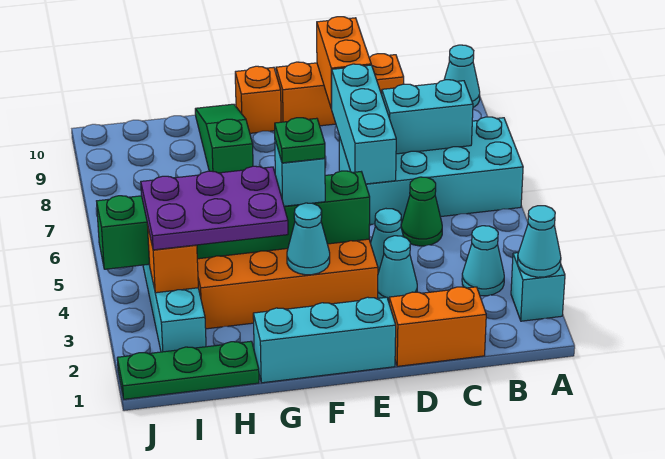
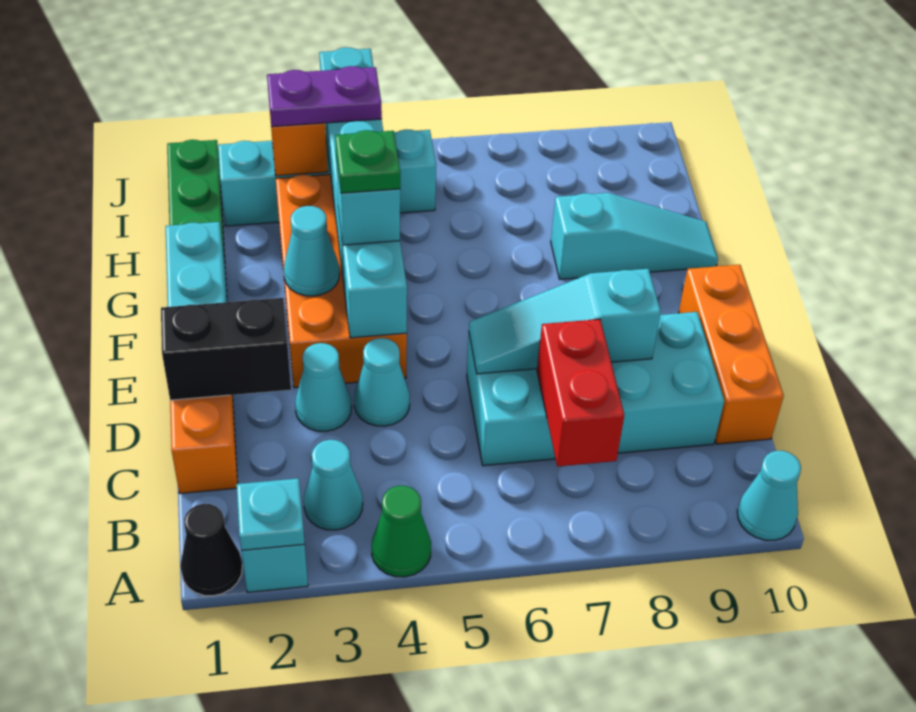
none -> black 1x1 cone [180,504,242,596]
cyan 1x1 cone [518,206,561,277] -> cyan 1x1 plate [236,478,305,550]
cyan 2x4 brick [339,117,523,225] -> cyan 2x4 brick turned to [467,312,724,466]
cyan 1x2 brick [382,80,473,154] -> red 1x2 brick [537,319,624,466]
green 1x1 cone [401,177,442,246] -> green 1x1 cone moved to [372,486,431,577]
none -> black 1x2 brick [161,298,291,400]
cyan 1x3 brick [332,64,396,184] -> cyan 1x3 slope [469,269,661,374]
orange 1x2 brick [317,17,371,109] -> none
green 1x6 brick [97,171,370,269] -> cyan 1x6 brick [319,47,407,338]
orange 1x1 brick [235,66,281,133] -> none
purple 2x3 plate [141,166,288,250] -> purple 1x2 plate [267,66,382,127]
green 1x3 slope [195,104,253,173] -> cyan 1x3 slope [551,193,718,279]

